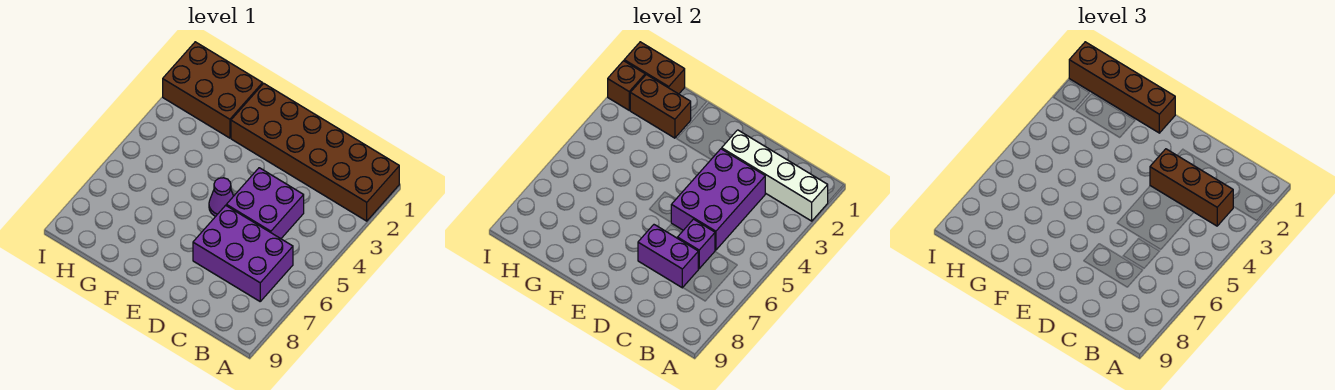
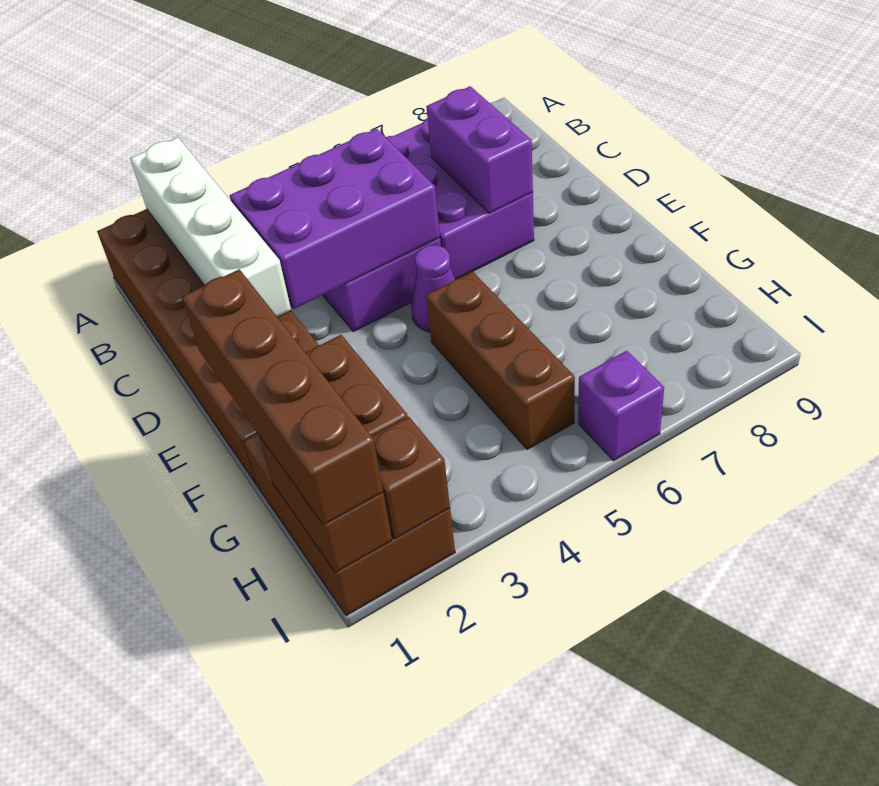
brown 1x3 brick [1150,149,1233,226] -> brown 1x3 brick moved to [426,272,575,449]
purple 1x1 brick [677,219,715,269] -> purple 1x1 brick moved to [578,351,664,461]

